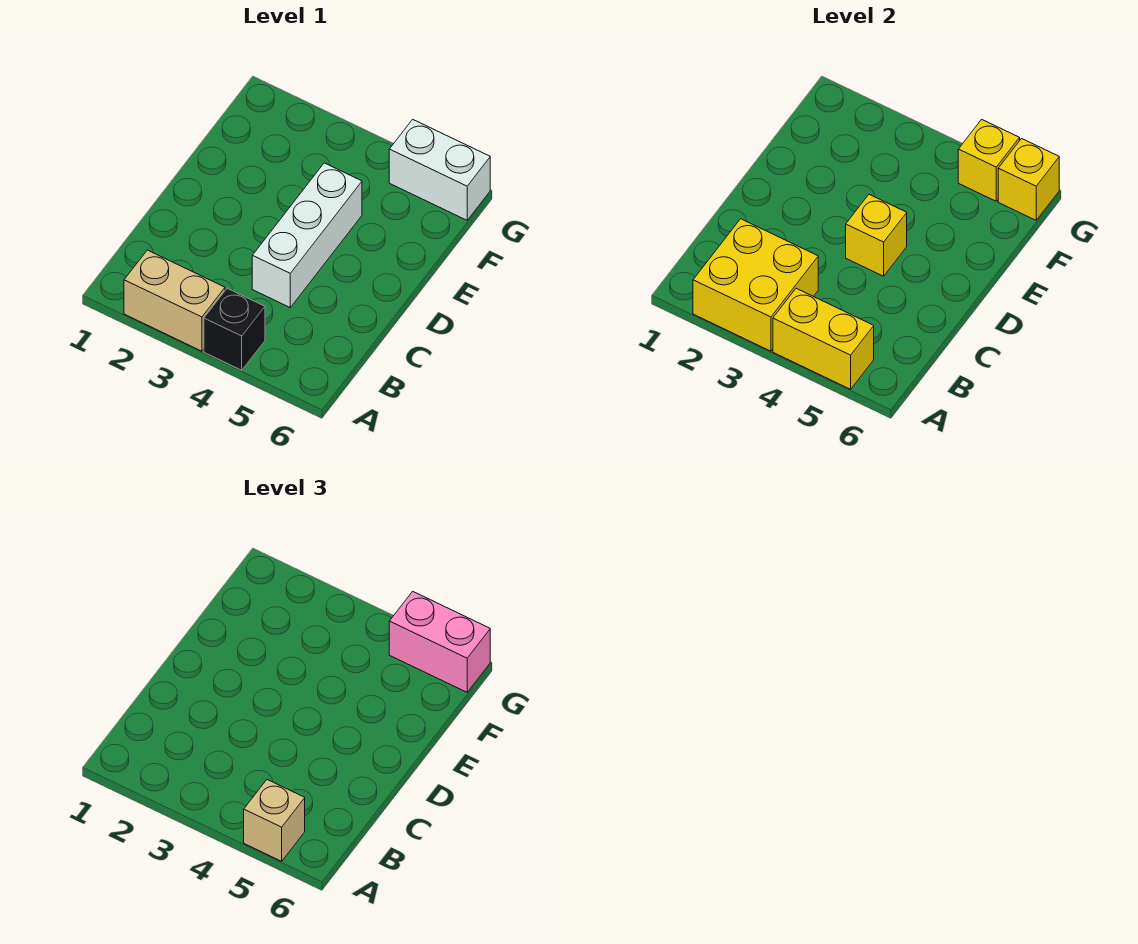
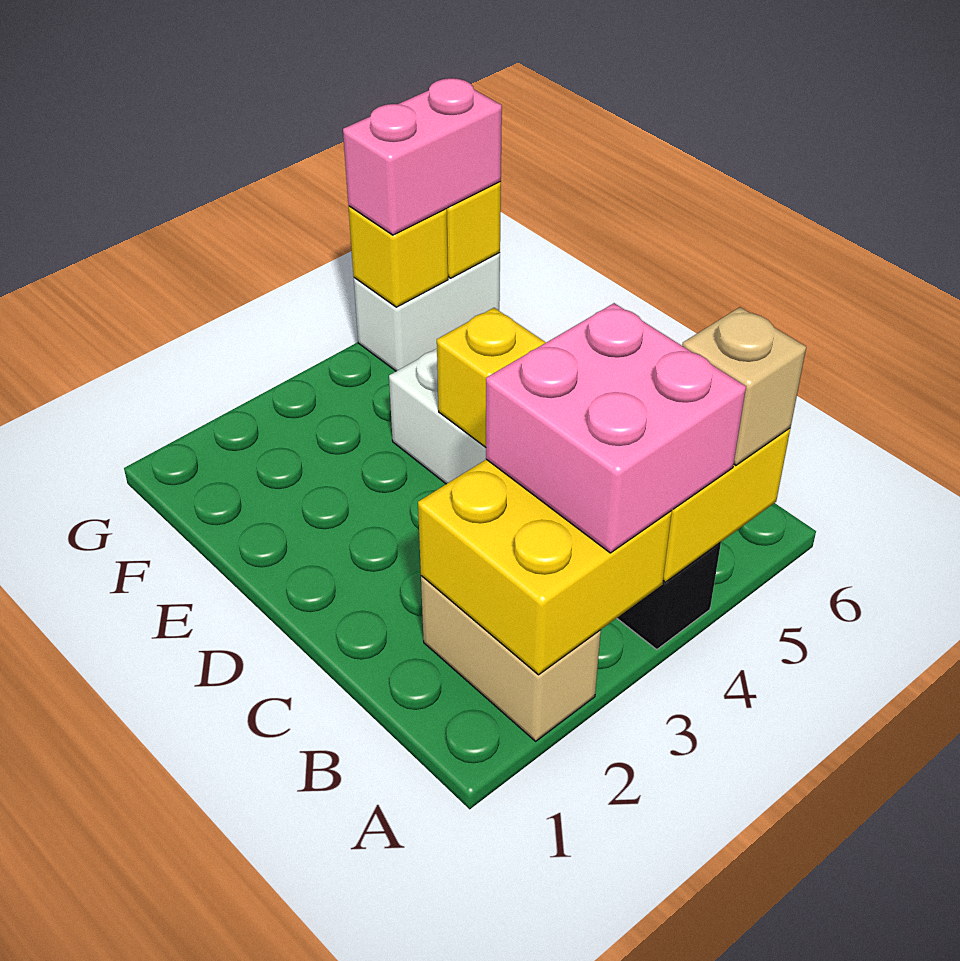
tan 1x2 brick [124,250,225,351] -> tan 1x2 brick turned to [421,576,601,741]
none -> pink 2x2 brick [486,303,746,553]

